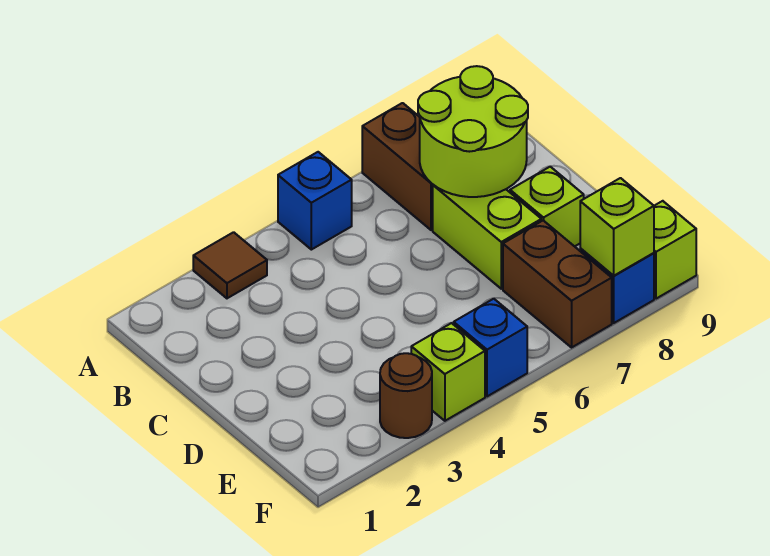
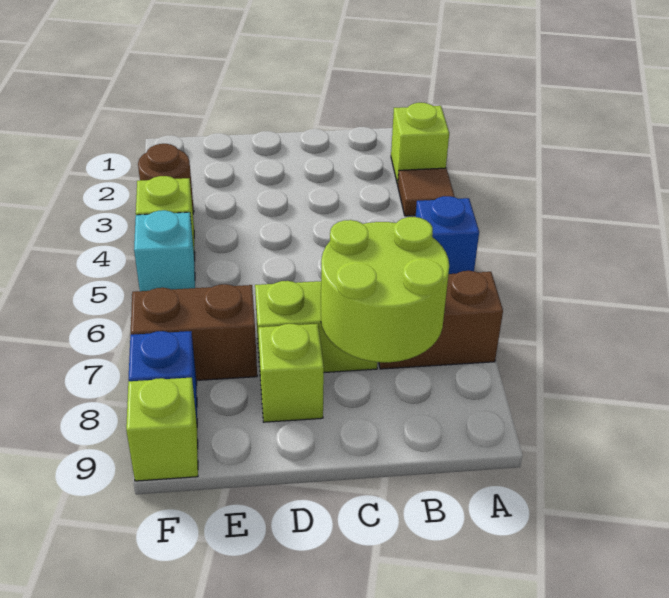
blue 1x1 brick [454,299,527,396] -> cyan 1x1 brick [134,210,195,291]
lime 1x1 brick [580,178,654,276] -> lime 1x1 brick moved to [391,103,449,184]

